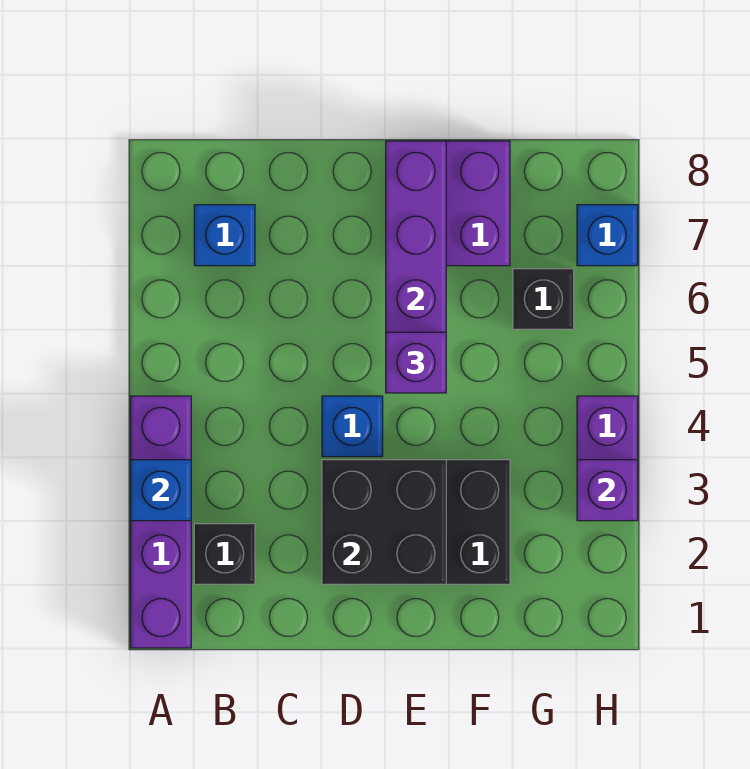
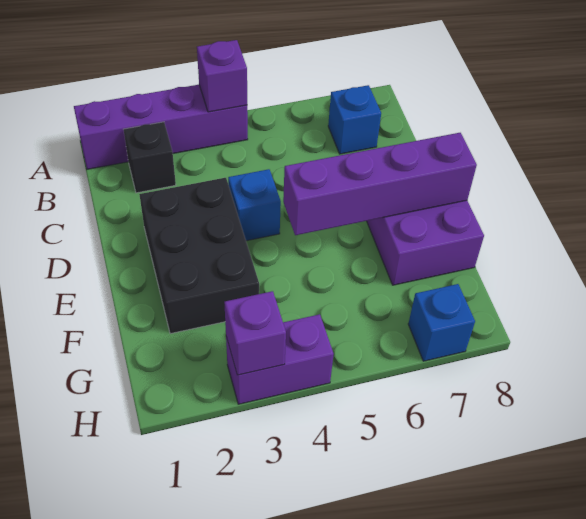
blue 1x1 brick [131,460,191,521] -> none
black 2x2 brick [322,460,446,584] -> none
purple 1x1 brick [386,332,446,393] -> purple 1x1 brick moved to [197,40,247,112]
black 1x1 brick [513,269,574,329] -> none

